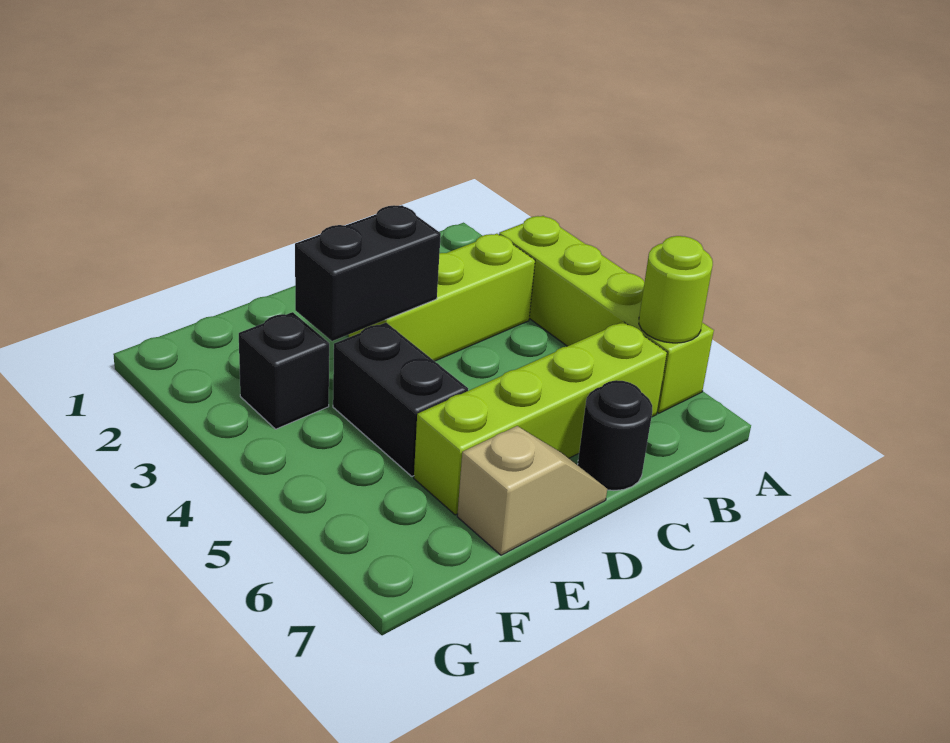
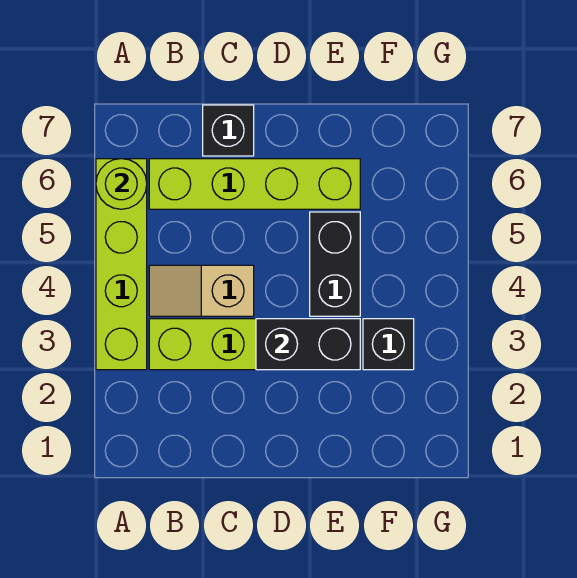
black 1x1 round brick [578,380,652,491] -> black 1x1 brick [203,105,254,156]
tan 1x2 slope [457,426,607,555] -> tan 1x2 slope moved to [149,265,254,316]

